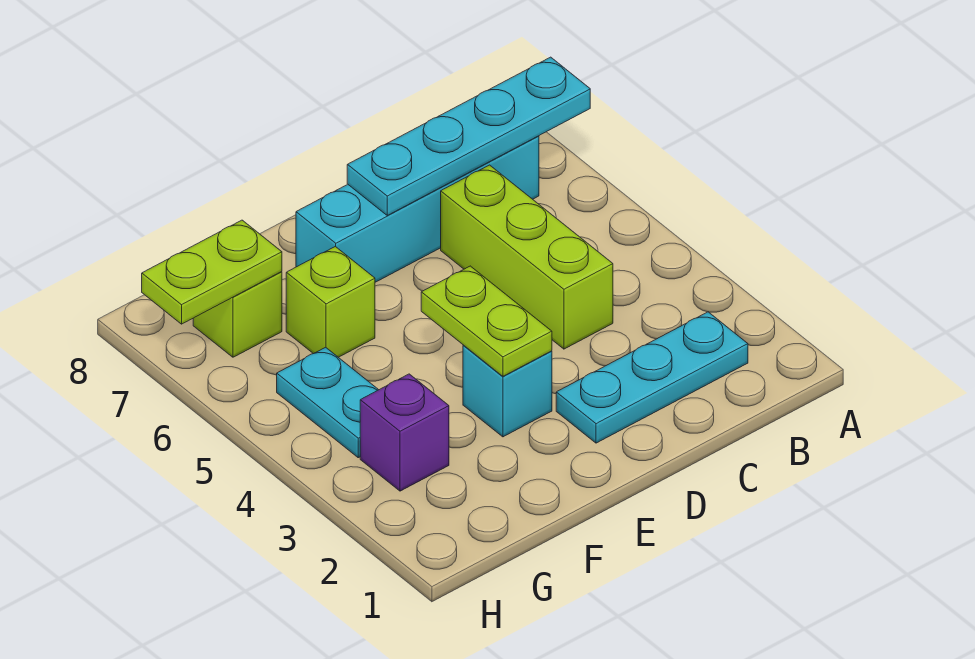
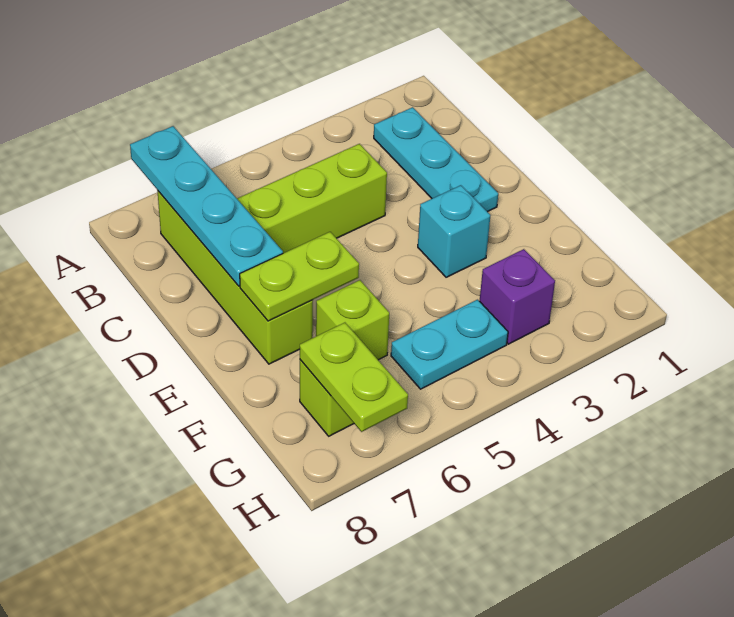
cyan 1x4 brick [296,136,539,282] -> lime 1x4 brick [157,191,313,364]
lime 1x2 plate [421,266,552,376] -> lime 1x2 plate moved to [240,232,359,321]

